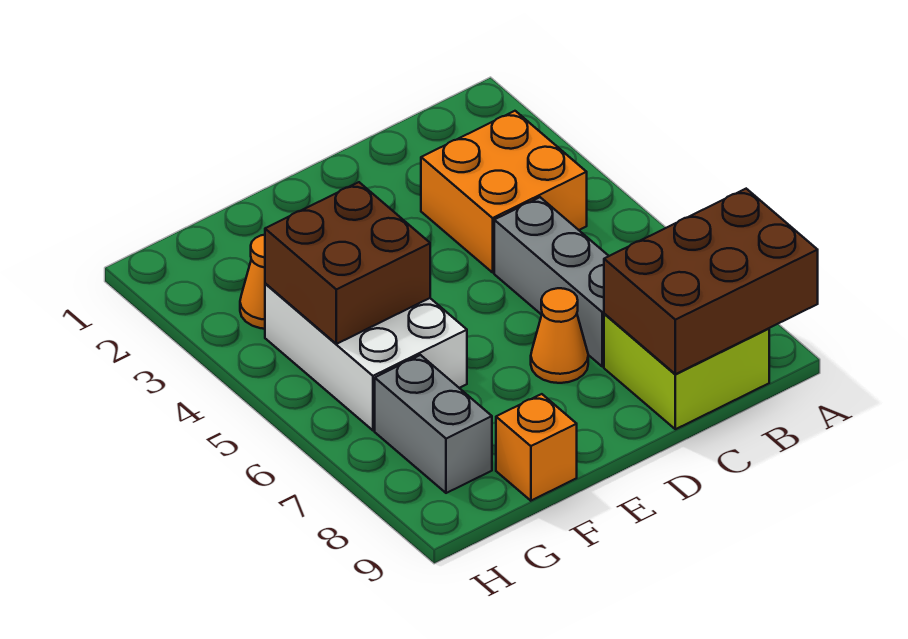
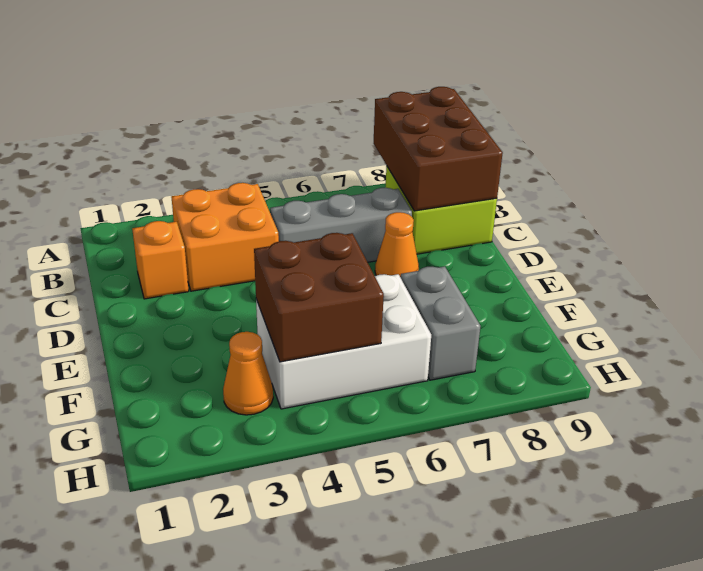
orange 1x1 brick [496,394,577,501] -> orange 1x1 brick moved to [132,221,189,299]
grey 1x2 brick [375,355,492,493] -> grey 1x2 brick turned to [401,266,481,380]

